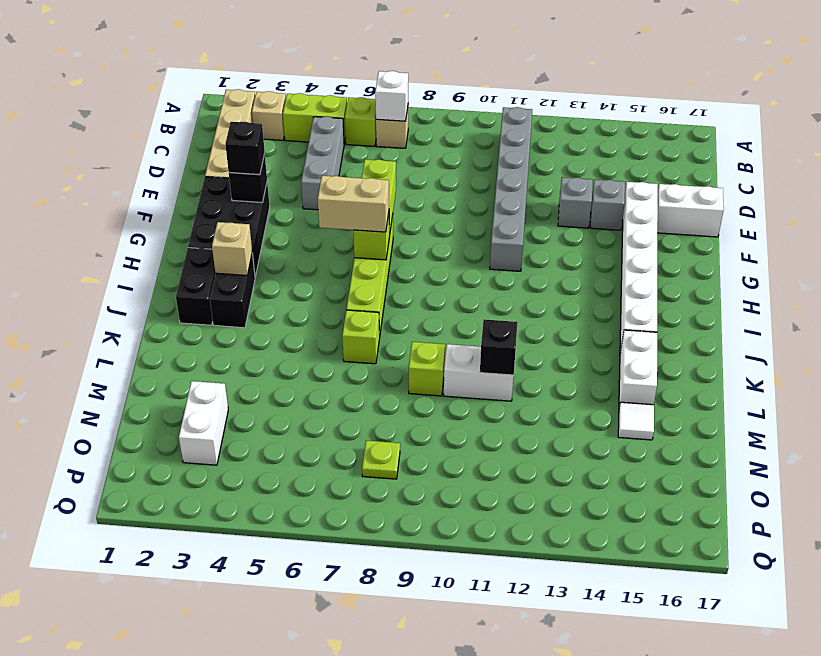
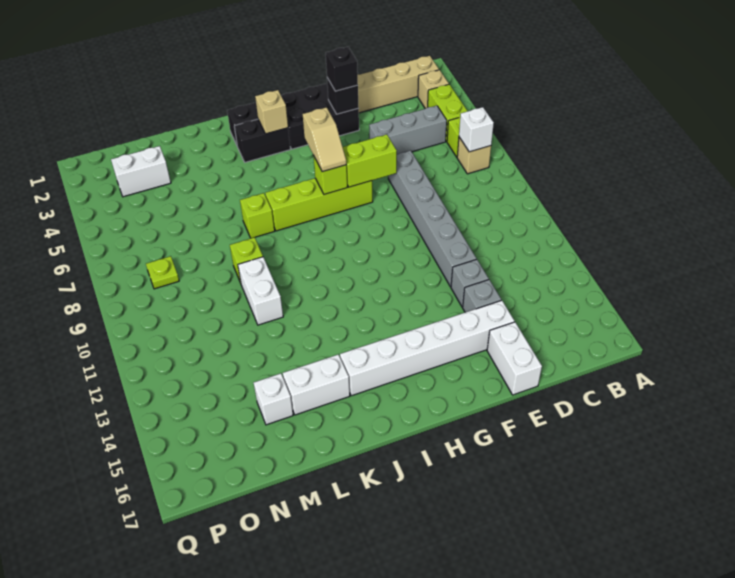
grey 1x6 brick [490,107,532,271] -> grey 1x6 brick turned to [388,151,476,287]
tan 1x2 brick [318,176,389,232] -> tan 1x2 slope [303,107,346,172]
black 1x1 brick [480,319,518,375] -> none
white 1x1 tile [618,402,654,440] -> white 1x1 brick [254,373,293,425]

